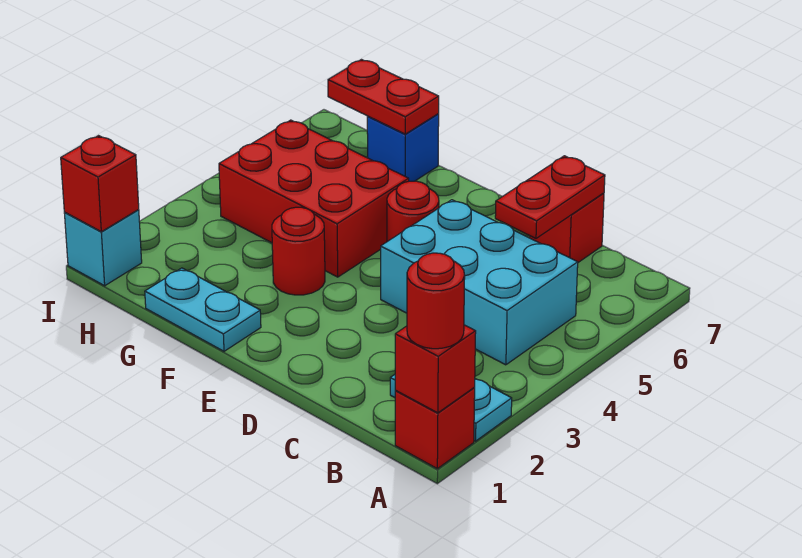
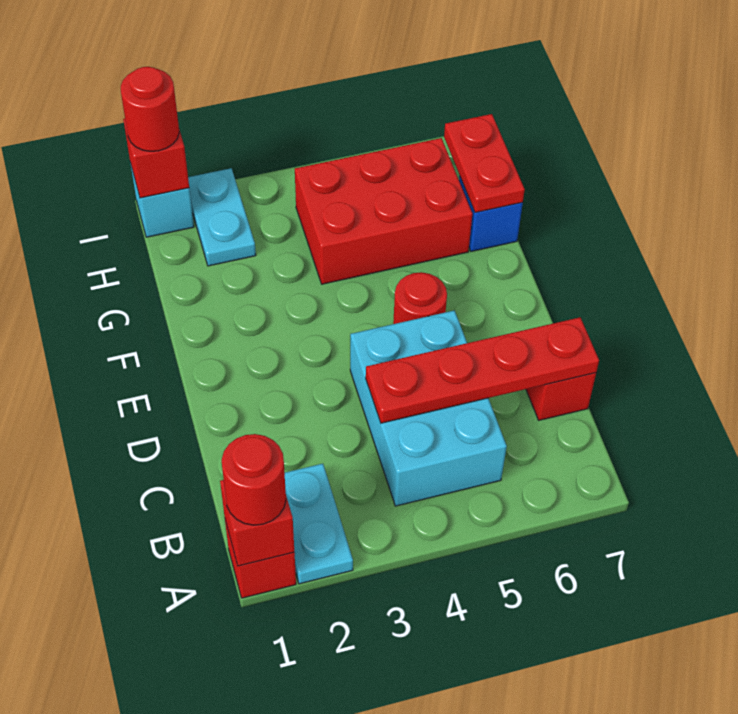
red 1x2 plate [495,156,605,238] -> red 1x4 plate [366,317,599,423]
cyan 1x2 plate [145,268,261,351] -> cyan 1x2 plate moved to [188,168,256,266]
red 1x1 round brick [272,207,325,295] -> red 1x1 round brick moved to [121,67,179,151]
red 2x3 brick [219,120,409,277] -> red 2x3 brick turned to [295,138,472,284]

